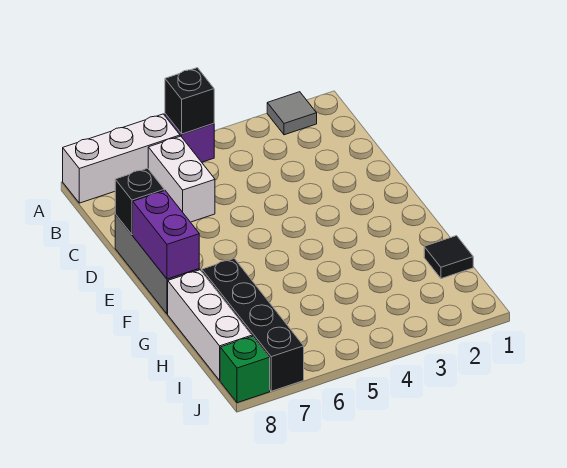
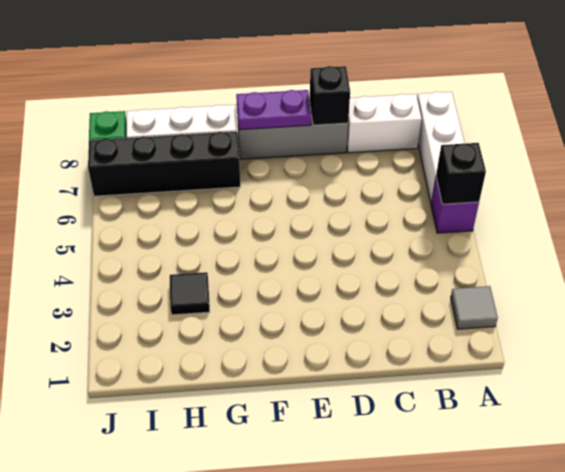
white 1x2 brick [148,136,215,222] -> white 1x2 brick moved to [347,94,422,153]
purple 1x2 brick [133,191,199,279] -> purple 1x2 plate [236,90,312,130]
black 1x1 tile [424,236,473,279] -> black 1x1 tile moved to [170,272,210,315]

